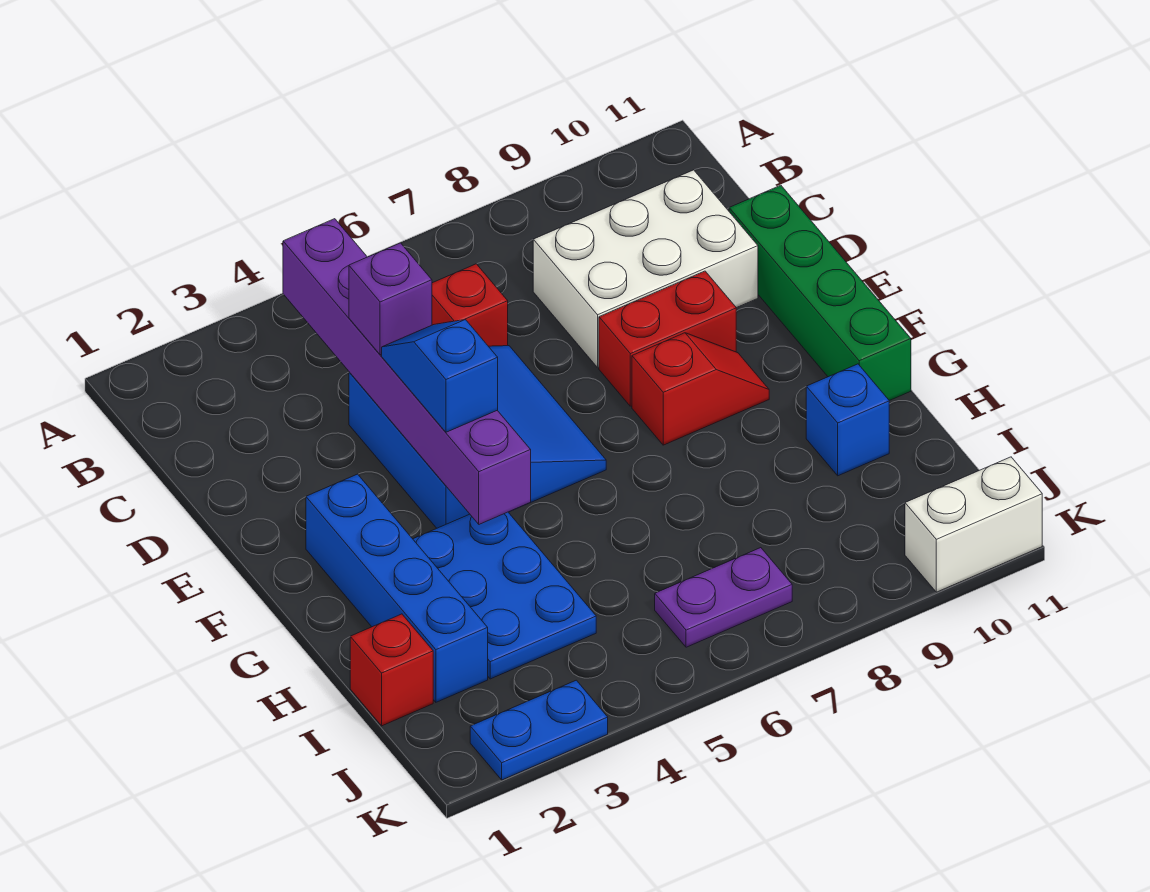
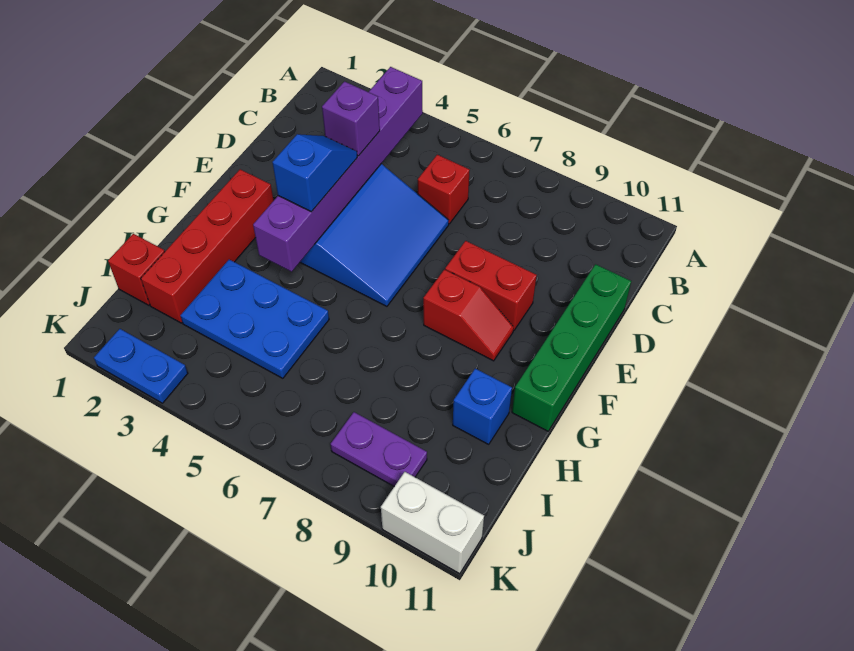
white 2x3 brick [533,170,758,367] -> none
blue 1x4 brick [306,474,488,702] -> red 1x4 brick [141,169,274,323]
blue 2x3 plate [413,512,596,679] -> blue 2x3 plate turned to [180,260,329,378]
purple 1x2 plate [655,548,792,647] -> purple 1x2 plate moved to [331,412,427,486]

